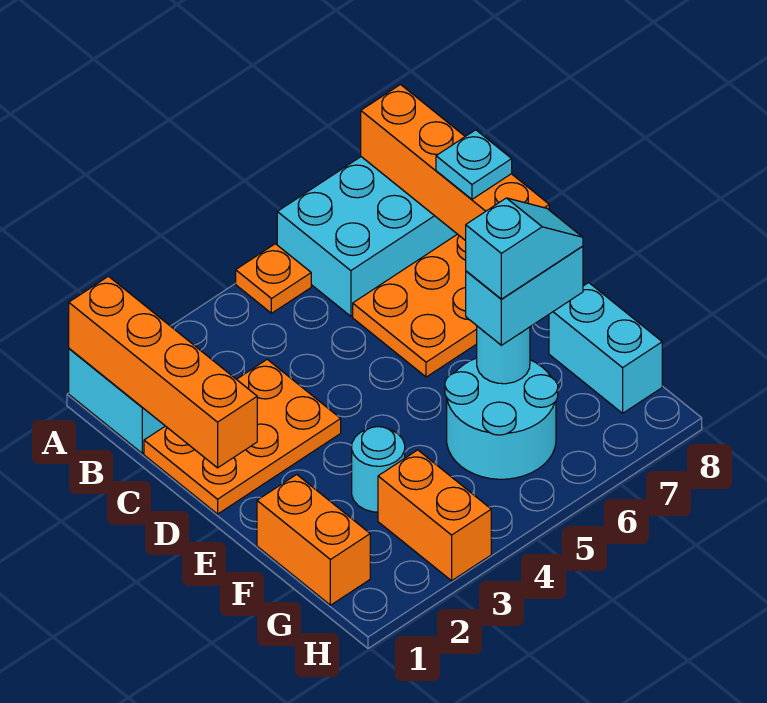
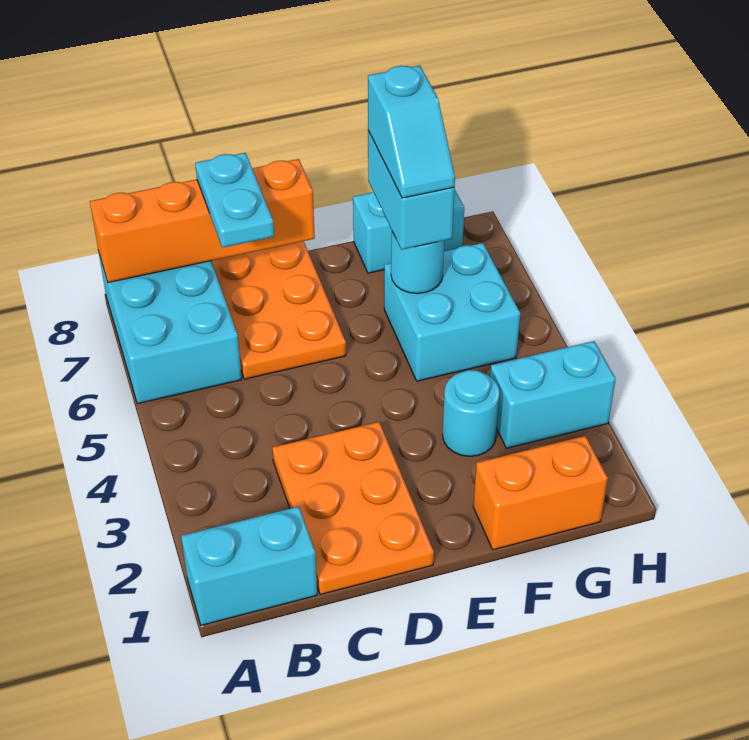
orange 1x4 brick [69,276,257,468] -> none
orange 1x1 plate [236,244,311,313] -> none
cyan 1x1 plate [436,130,512,199] -> cyan 1x2 plate [195,153,274,248]
cyan 2x2 round brick [445,358,558,479] -> cyan 2x2 brick [384,243,520,381]
cyan 1x2 slope [466,198,583,299] -> cyan 1x2 slope turned to [368,65,455,198]
orange 1x2 brick [378,450,491,581] -> cyan 1x2 brick [490,341,616,448]

